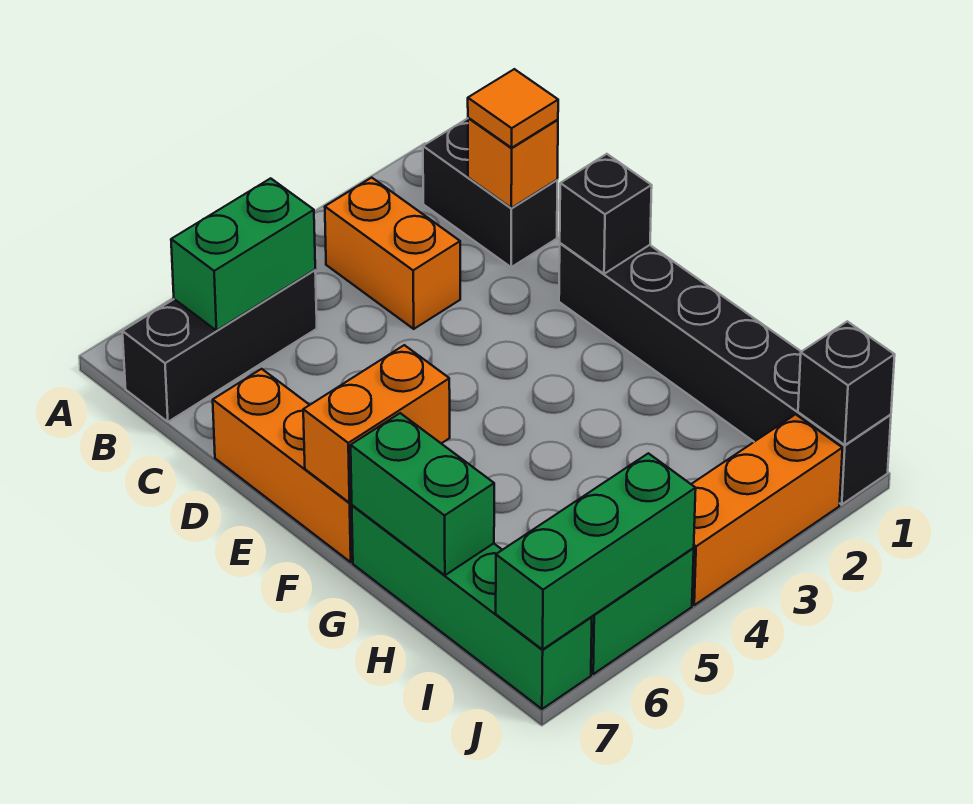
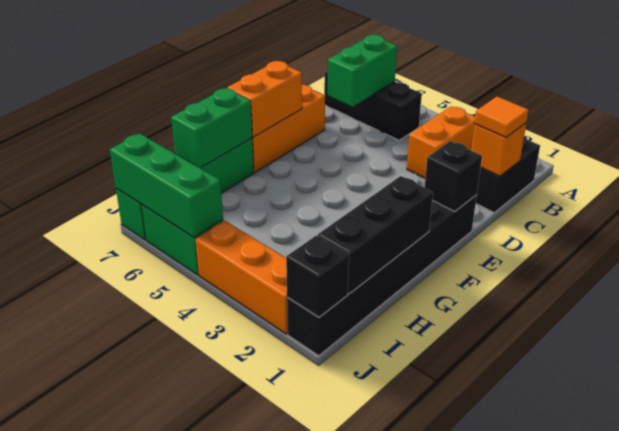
green 1x2 brick [171,178,315,331] -> green 1x2 brick turned to [328,35,397,107]
orange 1x2 brick [303,345,450,503] -> orange 1x2 brick turned to [227,61,302,137]
none -> black 1x3 brick [318,176,433,294]

